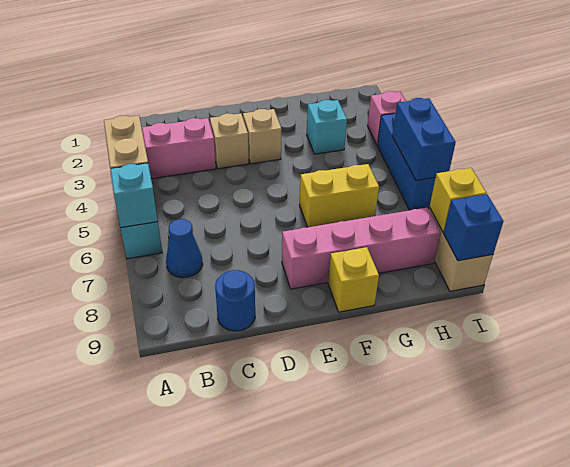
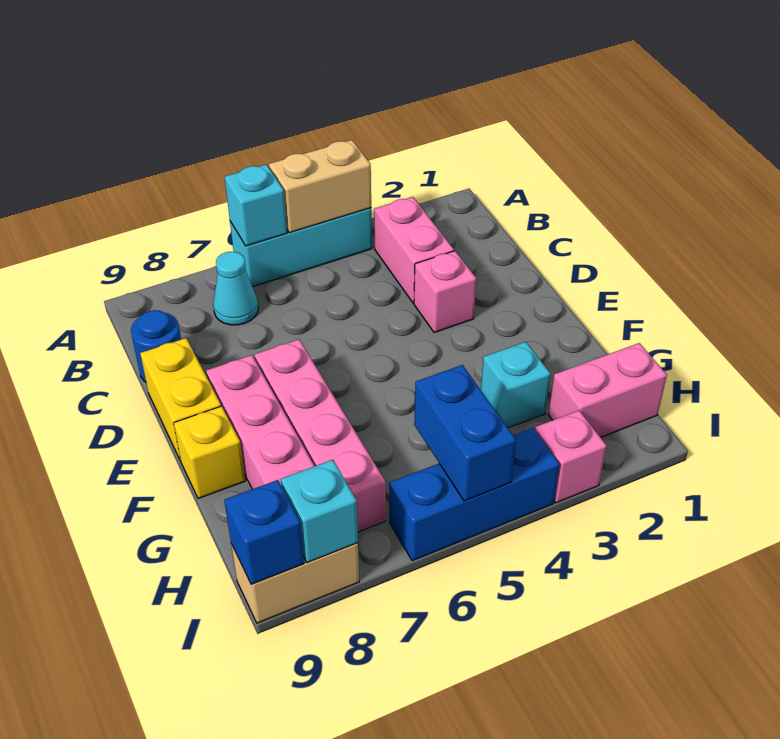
blue 1x1 cone [166,219,203,278] -> cyan 1x1 cone [213,252,258,325]
tan 1x1 brick [210,113,249,169] -> pink 1x1 brick [414,251,476,333]
tan 1x1 brick [243,109,282,164] -> none
none -> pink 1x4 brick [254,339,386,532]
yellow 1x2 brick [299,164,379,227] -> yellow 1x2 brick moved to [140,338,221,461]
none -> pink 1x2 brick [548,343,667,437]
blue 1x2 brick [392,98,456,180] -> blue 1x2 brick turned to [414,365,516,501]
yellow 1x1 brick [430,168,486,232] -> cyan 1x1 brick [281,460,358,562]

